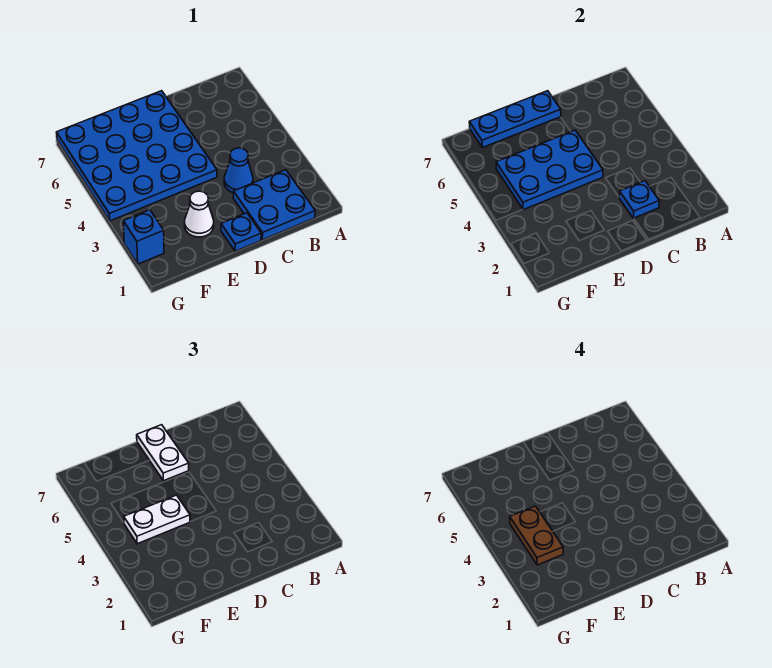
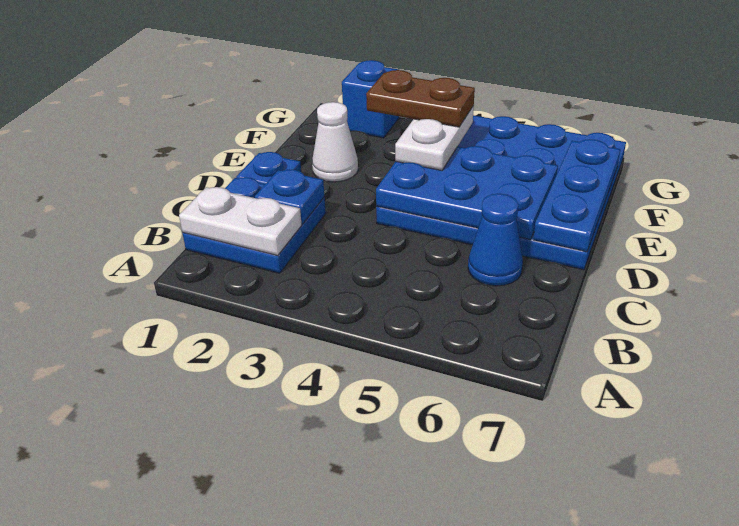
blue 1x1 cone [224,148,253,193] -> blue 1x1 cone moved to [468,194,523,286]
blue 2x3 plate [496,130,603,210] -> blue 2x3 plate turned to [376,146,558,239]
white 1x2 plate [137,425,189,481] -> white 1x2 plate moved to [179,187,302,256]

